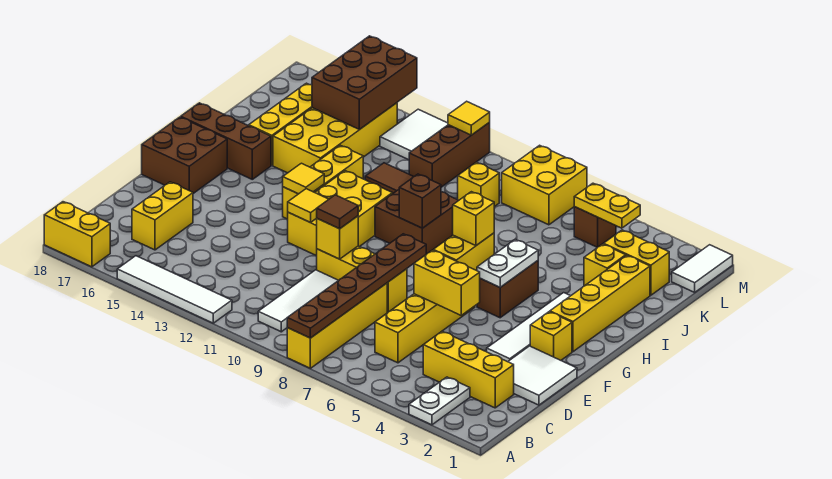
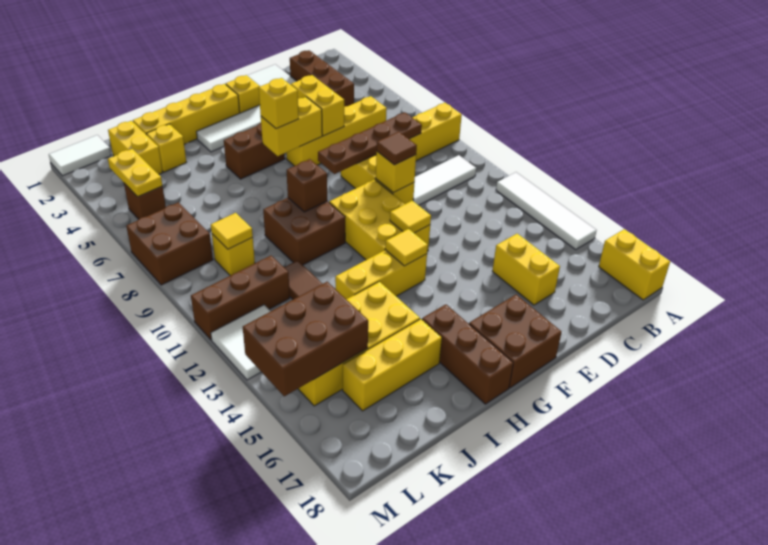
white 1x2 plate [409,377,470,425] -> none
brown 1x6 plate [287,234,426,338] -> brown 1x4 plate [318,112,422,174]
yellow 1x3 brick [423,332,514,408] -> brown 1x3 brick [290,50,354,107]
yellow 1x2 brick [132,182,193,250] -> yellow 1x2 brick turned to [492,234,560,305]
yellow 2x3 brick [288,171,392,256] -> yellow 2x3 brick turned to [329,179,430,260]
white 1x2 plate [477,240,538,287] -> none
yellow 2x2 brick [502,145,587,225] -> brown 2x2 brick [126,202,213,285]
yellow 1x1 tile [448,101,490,135] -> yellow 1x1 tile moved to [211,213,253,249]

